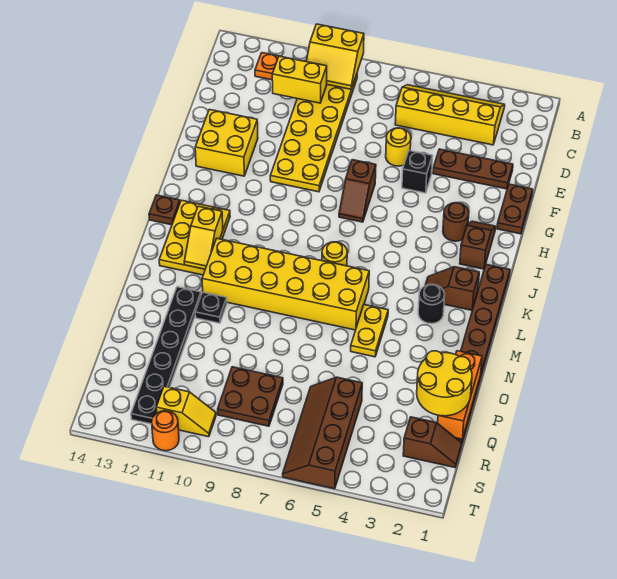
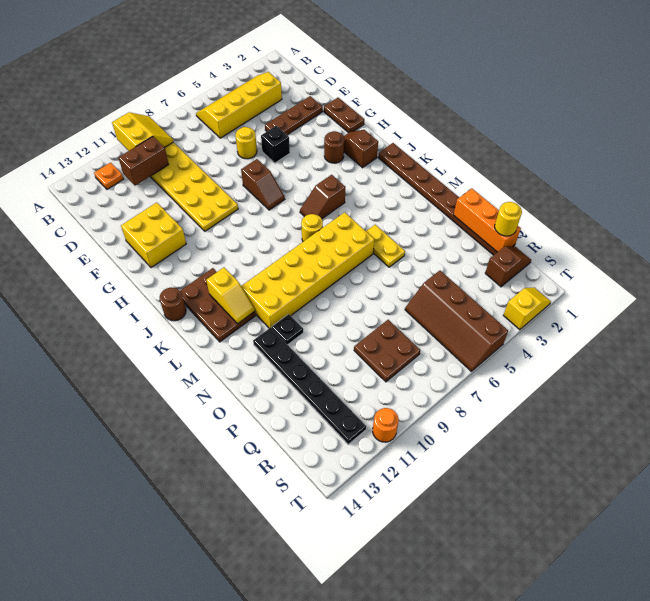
yellow 2x2 slope [306,24,364,89] -> yellow 2x2 slope turned to [112,112,173,151]
yellow 1x2 brick [272,56,327,103] -> brown 1x2 brick [118,137,169,186]
yellow 2x3 plate [159,200,230,275] -> brown 2x3 plate [180,268,256,342]
brown 1x1 plate [149,195,180,225] -> brown 1x1 round brick [160,288,186,321]
brown 1x2 slope [425,267,479,310] -> brown 1x2 slope moved to [300,175,345,219]
black 1x1 round brick [418,284,445,324] -> none
yellow 2x2 round brick [417,351,472,416] -> yellow 1x1 round brick [495,202,522,236]
yellow 1x2 slope [156,386,216,437] -> yellow 1x2 slope moved to [503,288,551,330]

